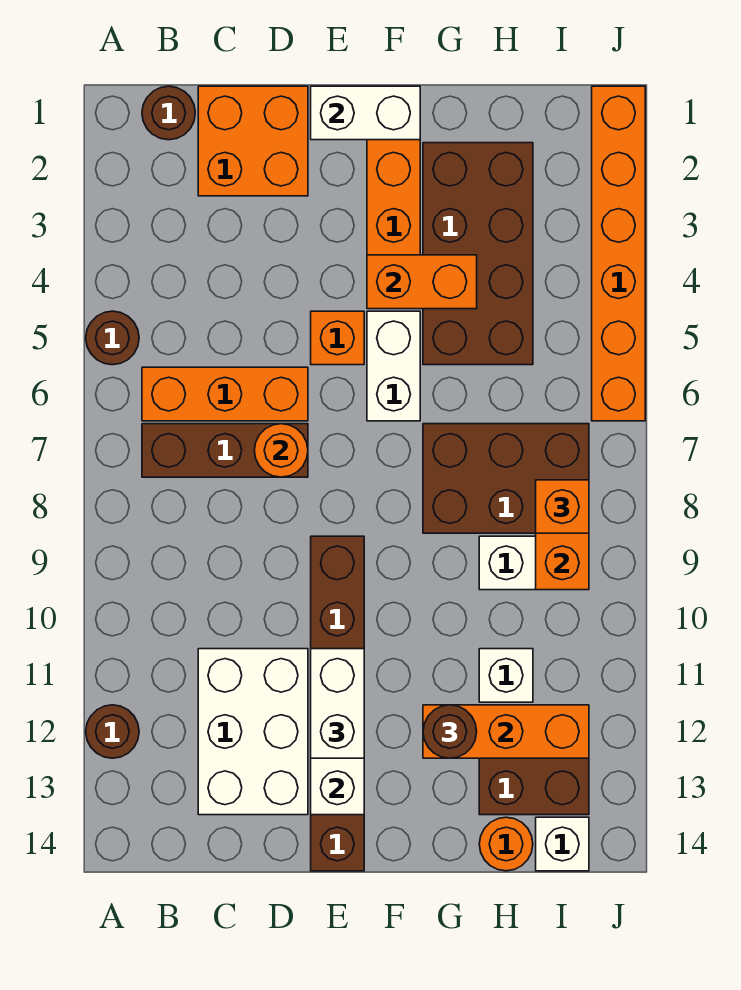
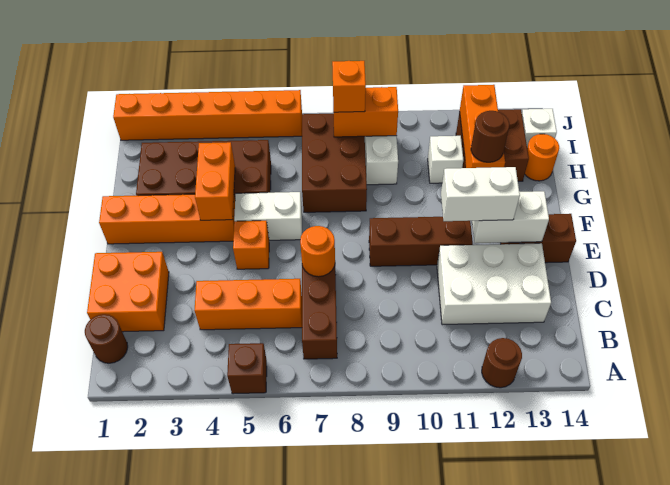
brown 1x1 round brick [86,311,139,365] -> brown 1x1 brick [227,343,267,394]
orange 1x3 brick [142,367,308,421] -> orange 1x3 brick turned to [194,279,302,330]
white 1x2 brick [311,86,420,140] -> none

